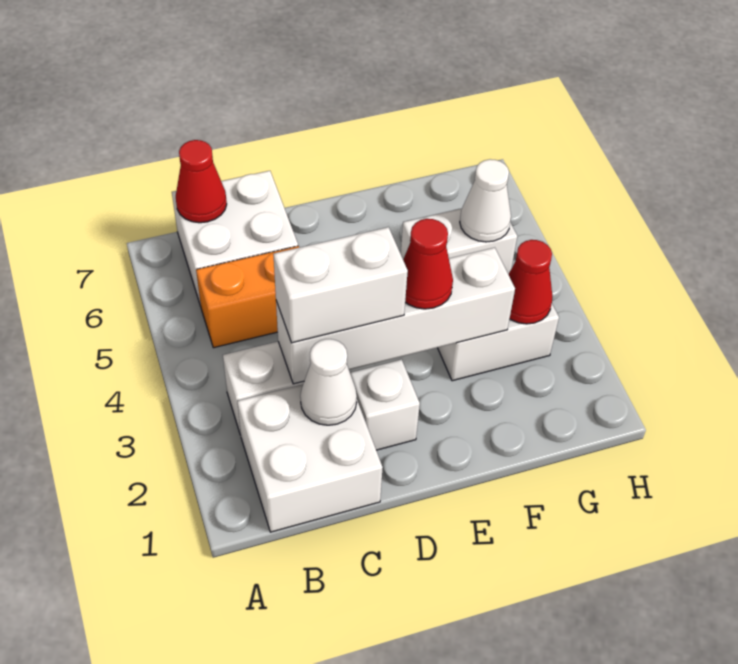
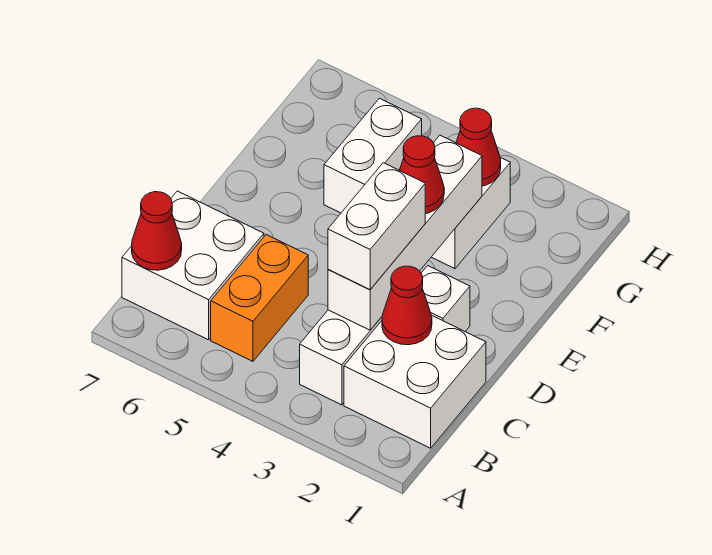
white 1x1 cone [300,339,357,425] -> red 1x1 cone [382,266,432,345]
white 1x1 cone [460,159,511,242] -> none

